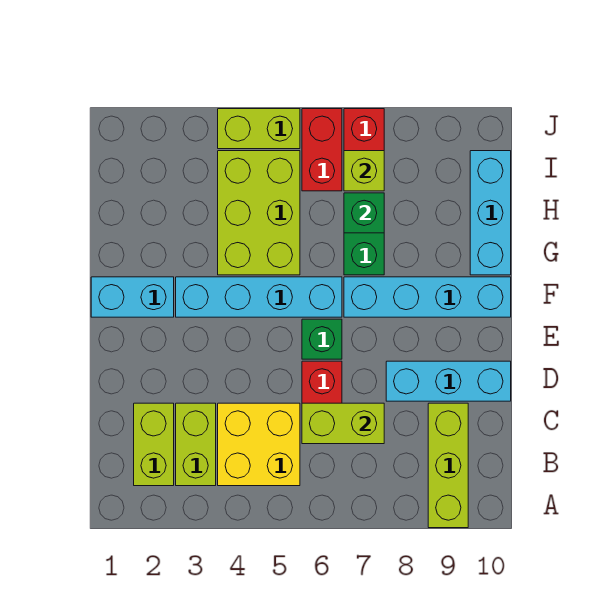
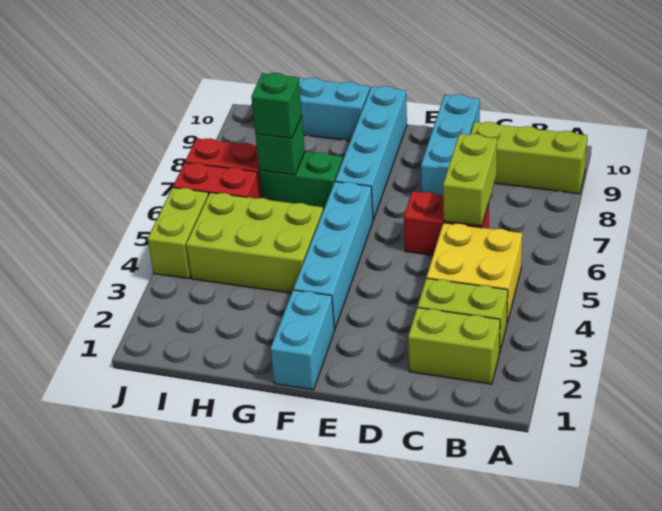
green 1x1 brick [302,319,342,359] -> green 1x1 brick moved to [251,73,302,138]
lime 1x1 brick [344,151,384,191] -> none

